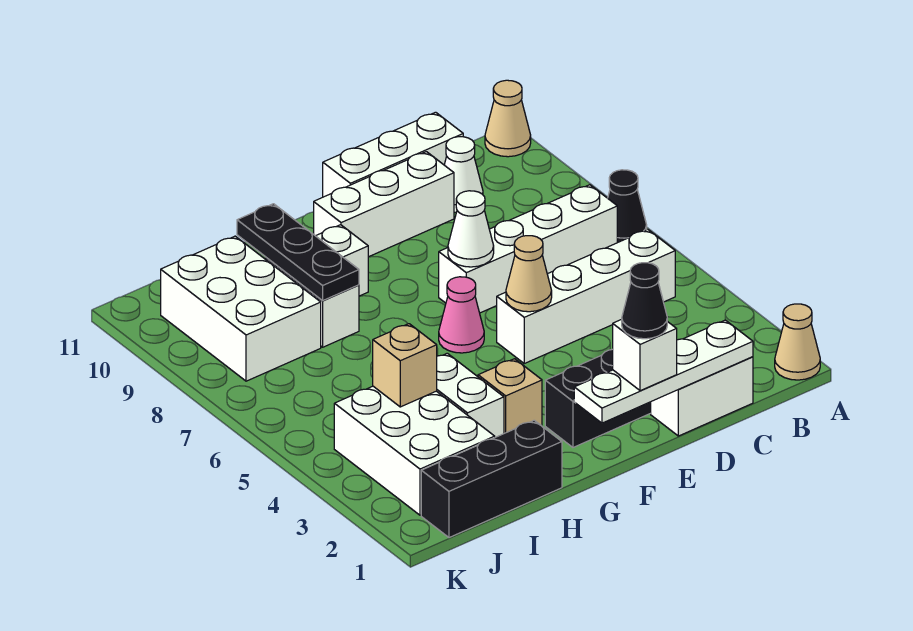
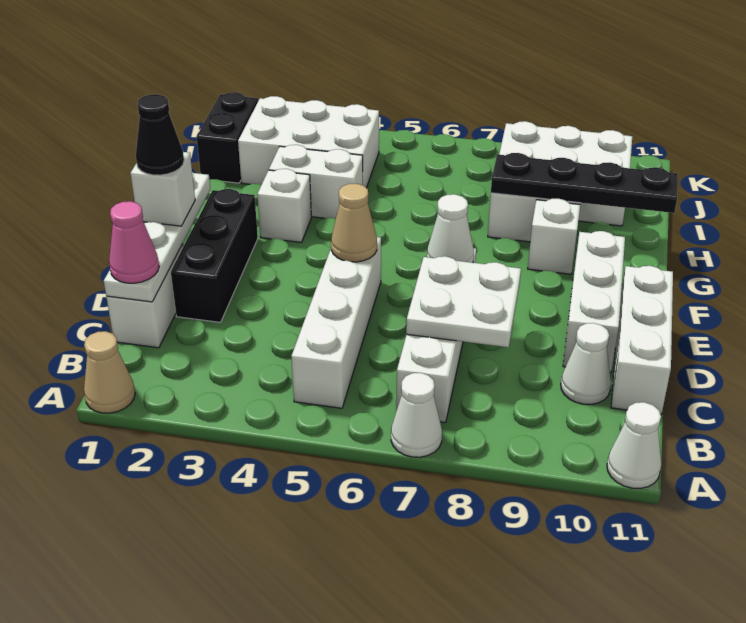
black 1x1 cone [608,170,647,243] -> white 1x1 cone [391,373,442,457]
tan 1x1 cone [485,80,531,157] -> white 1x1 cone [607,402,661,488]
none -> white 2x2 plate [406,256,521,347]
pink 1x1 cone [439,277,484,353] -> pink 1x1 cone moved to [109,201,159,283]
tan 1x1 brick [478,359,542,433] -> white 1x1 brick [257,169,311,242]
black 1x3 brick [421,420,562,538] -> black 1x2 brick [197,92,258,183]
black 1x3 plate [237,204,359,300] -> black 1x4 plate [491,153,678,213]
tan 1x1 brick [373,324,437,407] -> none

